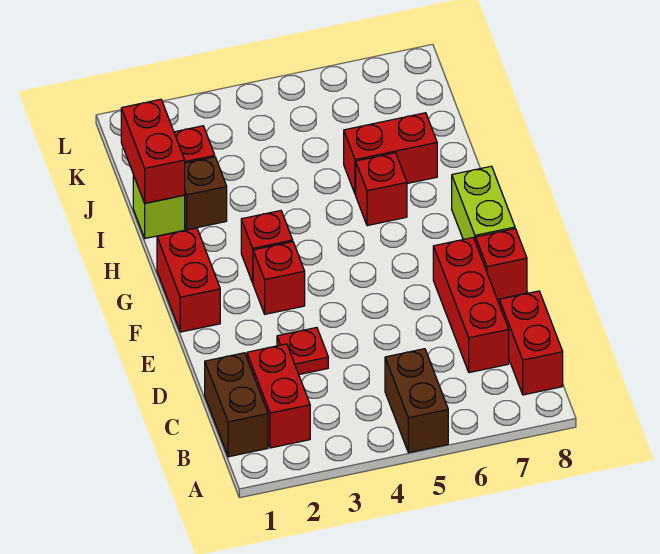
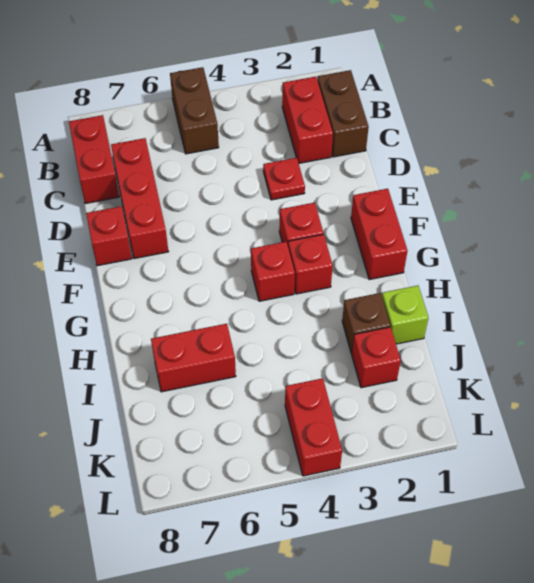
lime 1x2 brick [452,166,515,242] -> none
red 1x1 brick [356,153,407,226] -> red 1x1 brick moved to [251,242,295,301]
red 1x2 brick [121,99,185,203] -> red 1x2 brick moved to [285,378,342,476]

